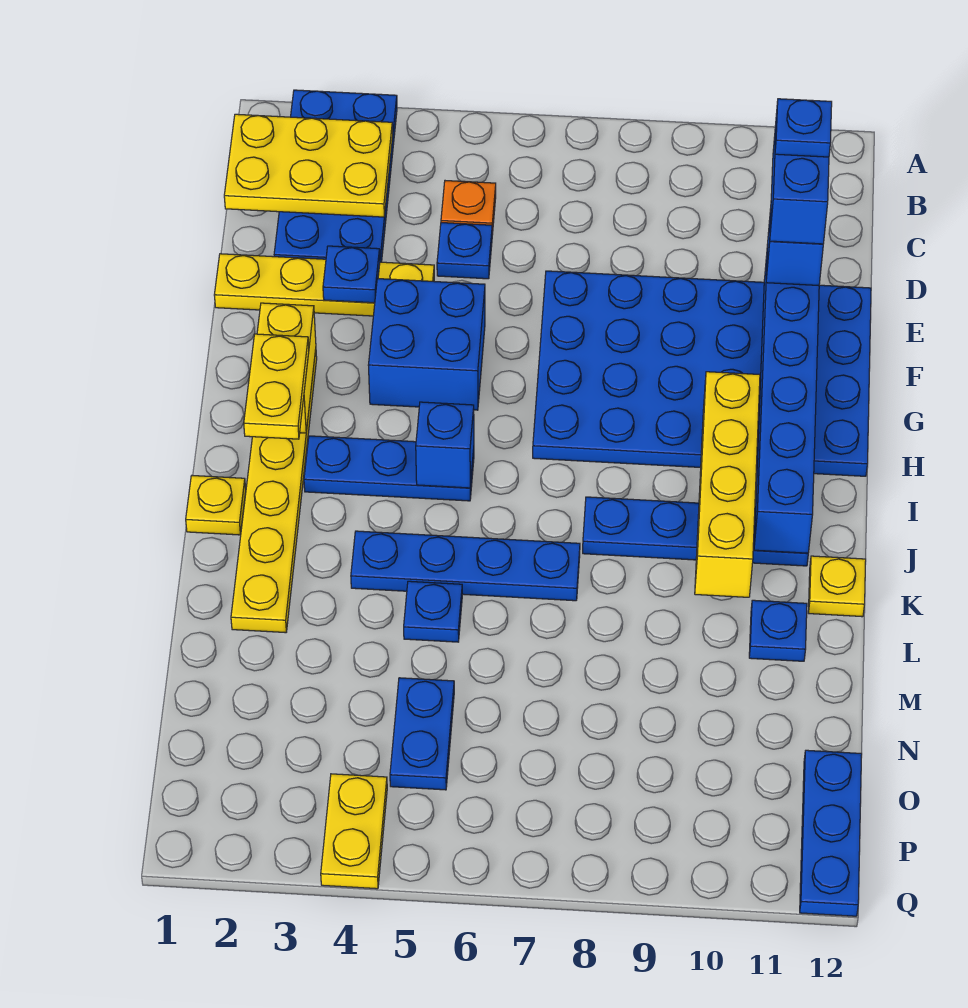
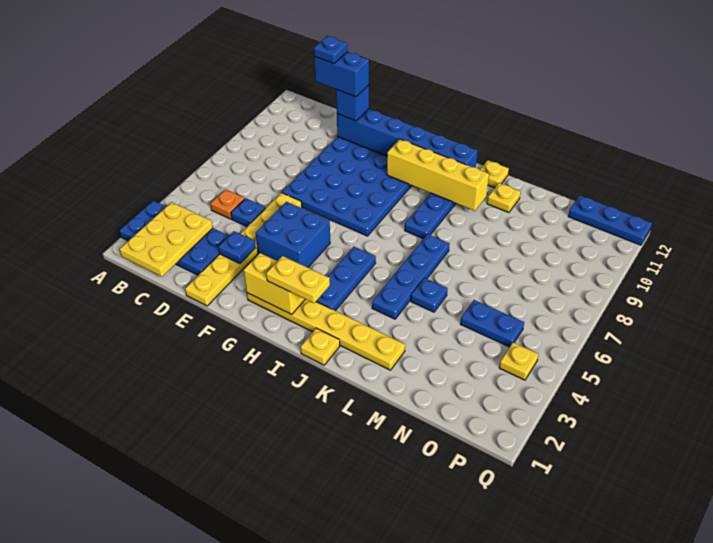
yellow 1x4 plate [214,254,434,316] -> yellow 1x6 plate [185,193,302,306]
blue 1x1 brick [416,402,474,488] -> none
blue 1x1 plate [749,600,807,661] -> yellow 1x1 plate [487,183,521,213]
yellow 1x2 plate [321,774,387,889] -> yellow 1x1 plate [499,342,539,380]

